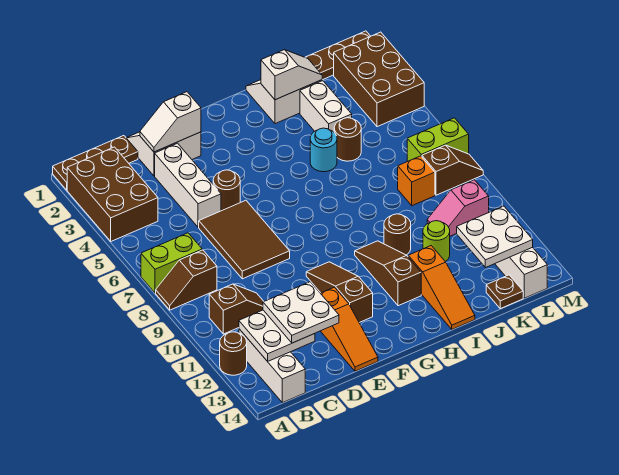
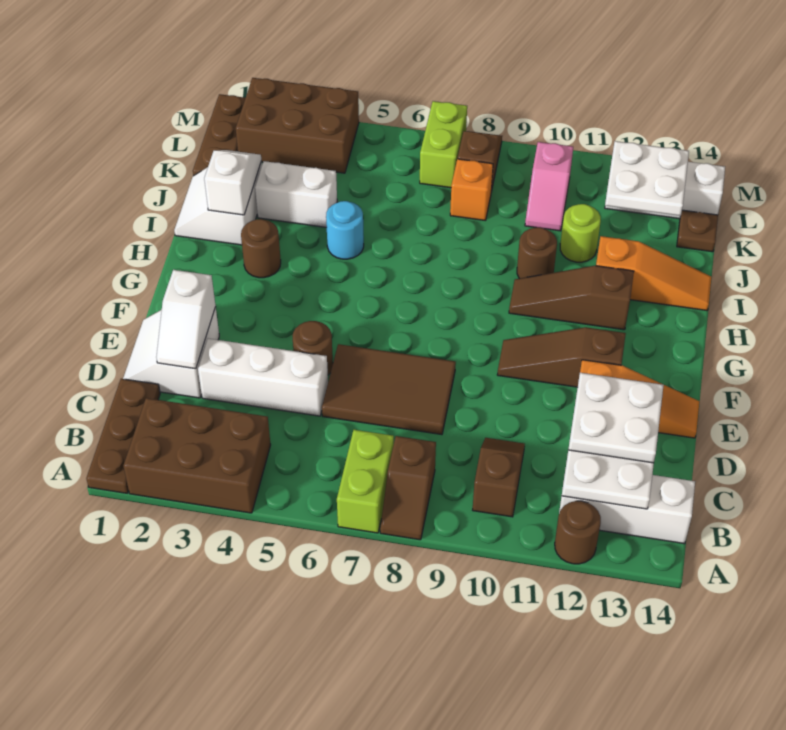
brown 1x1 round brick [334,118,361,161] -> brown 1x1 round brick moved to [241,219,281,278]

